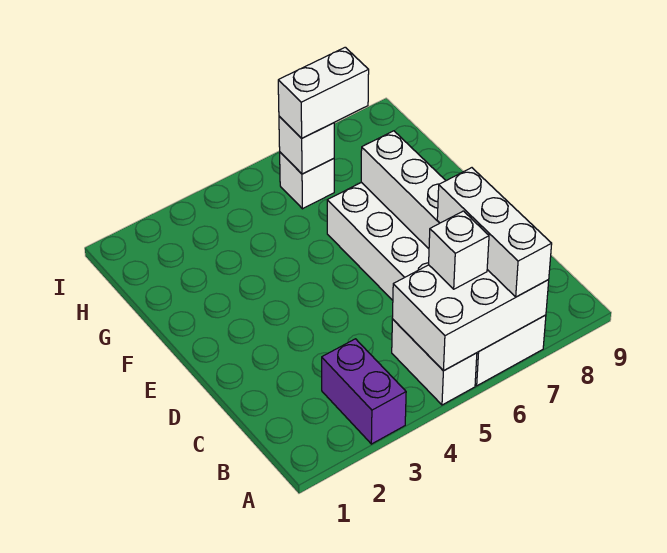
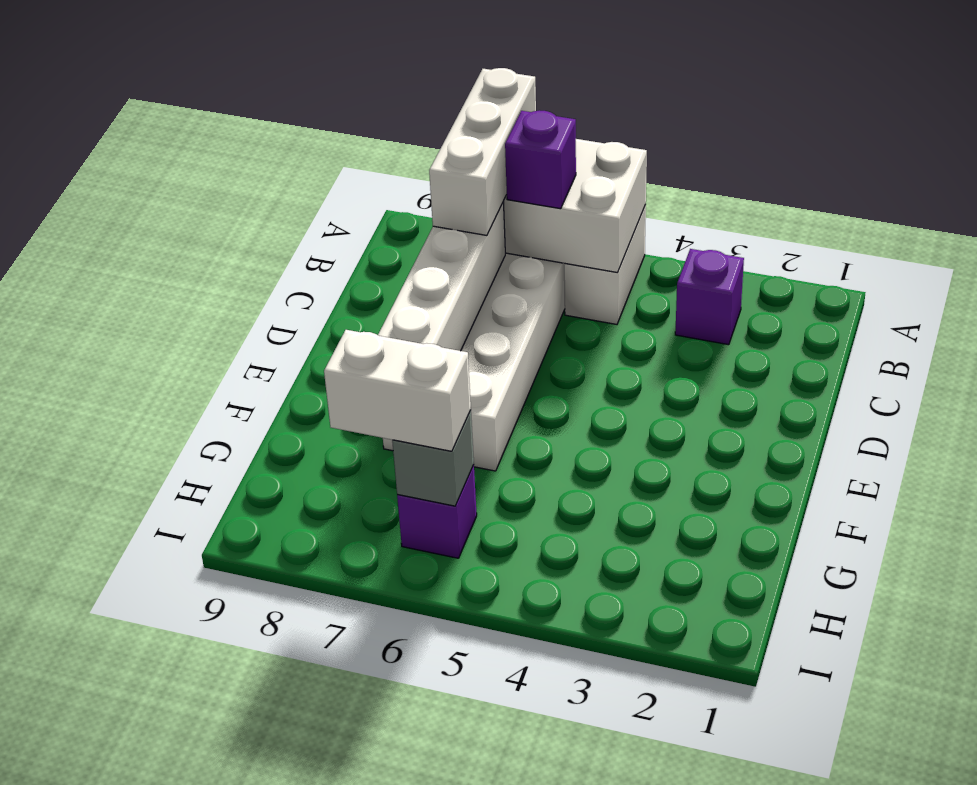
purple 1x2 brick [322,339,406,444] -> purple 1x1 brick [675,249,744,345]
white 1x1 brick [429,211,489,289] -> purple 1x1 brick [505,110,576,209]
white 1x1 brick [280,152,334,209] -> purple 1x1 brick [397,465,477,558]
white 1x1 brick [279,116,334,174] -> grey 1x1 brick [392,410,474,506]

